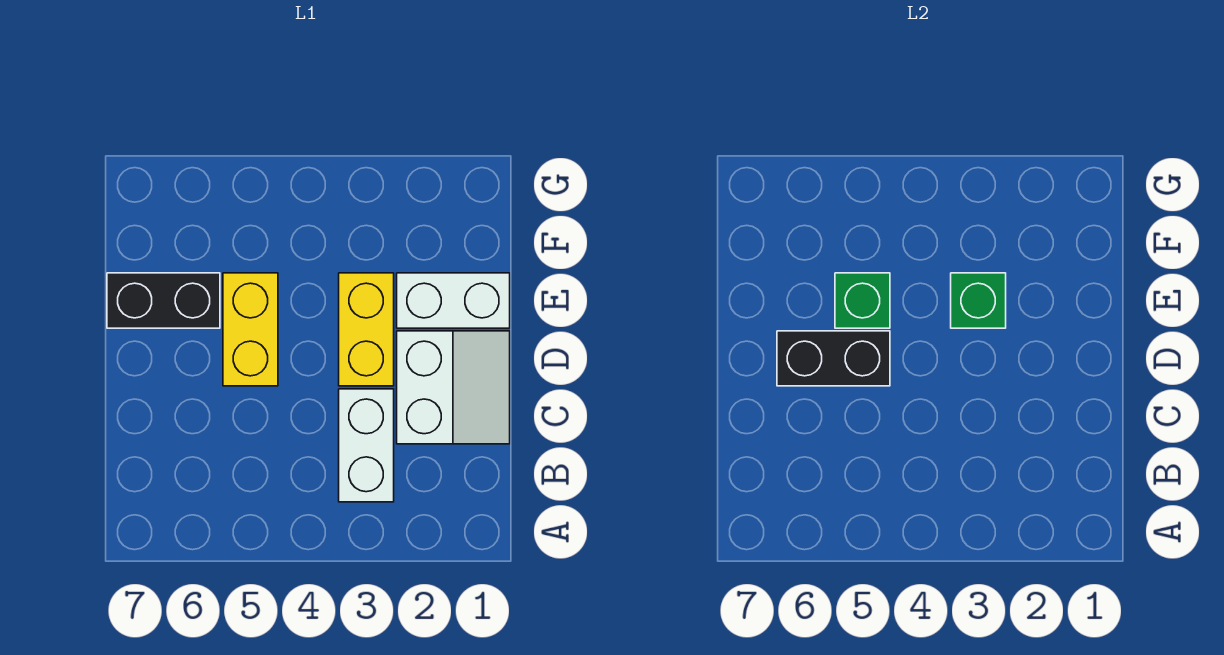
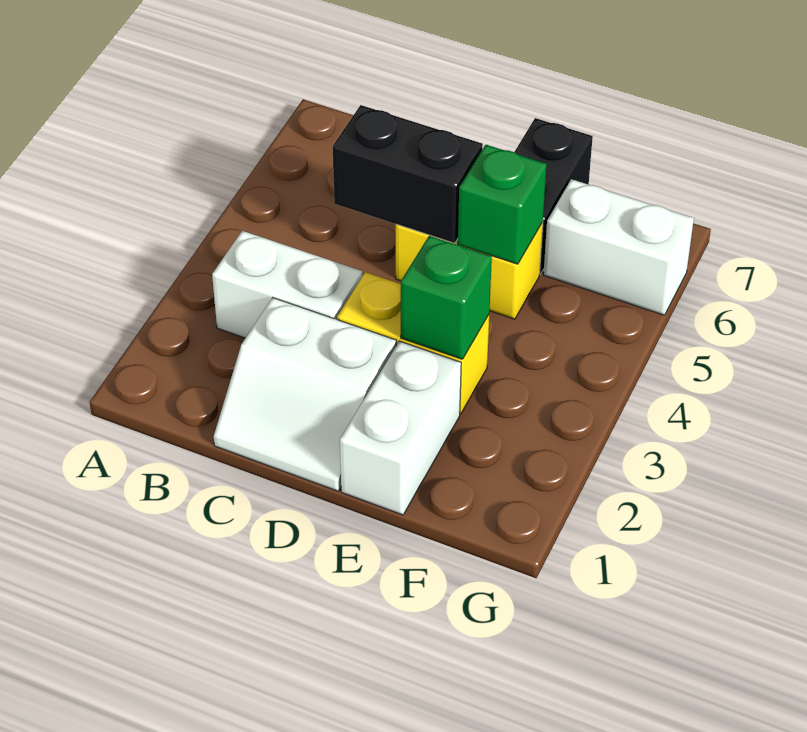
black 1x2 brick [777,331,890,386] -> black 1x2 brick turned to [333,105,483,243]
none -> white 1x2 brick [543,179,694,315]

